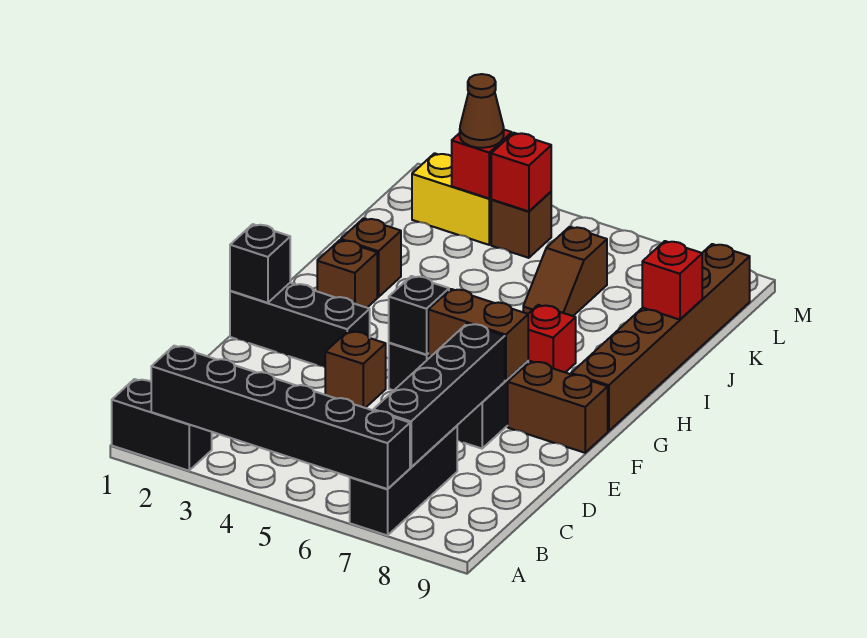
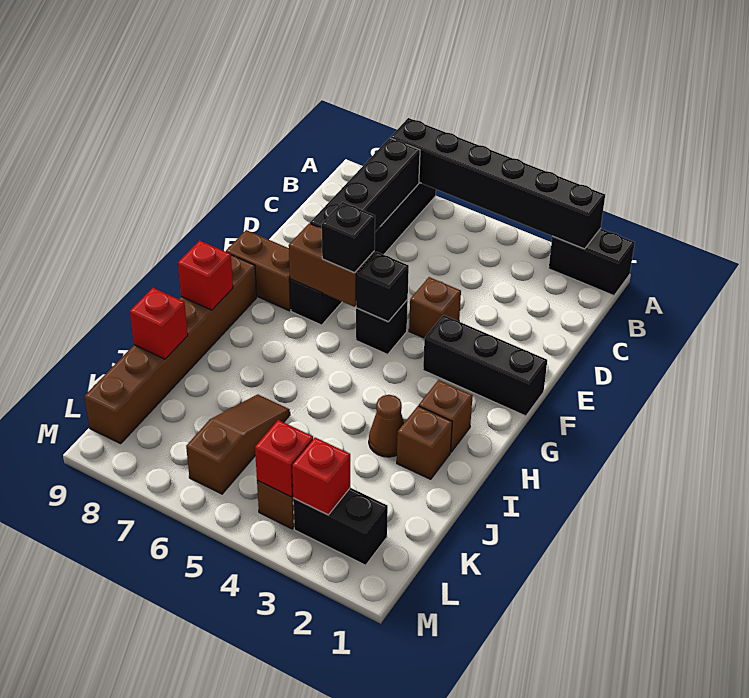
black 1x1 brick [230,224,290,303] -> black 1x1 brick moved to [322,202,375,273]
red 1x1 brick [528,305,576,372] -> red 1x1 brick moved to [178,241,233,310]
brown 1x2 slope [523,227,607,316] -> brown 1x3 slope [186,394,290,494]
yellow 1x2 brick [412,153,491,245] -> black 1x2 brick [293,488,388,565]
brown 1x1 cone [460,74,504,148] -> brown 1x1 cone moved to [369,395,404,457]

